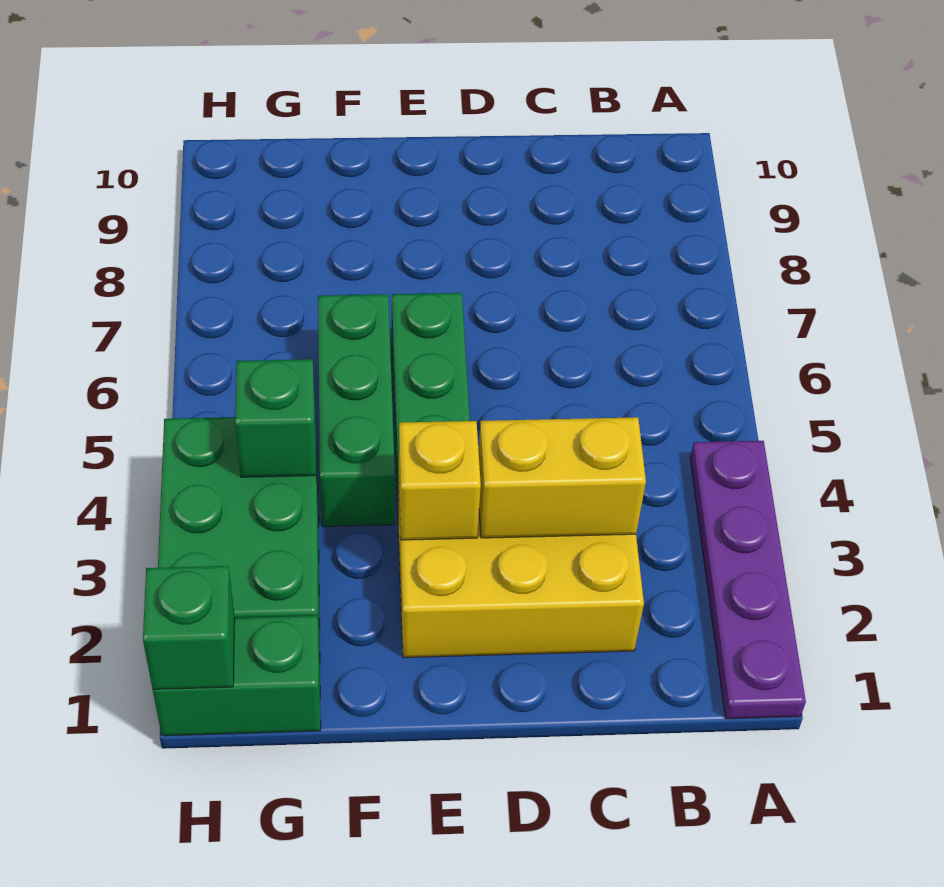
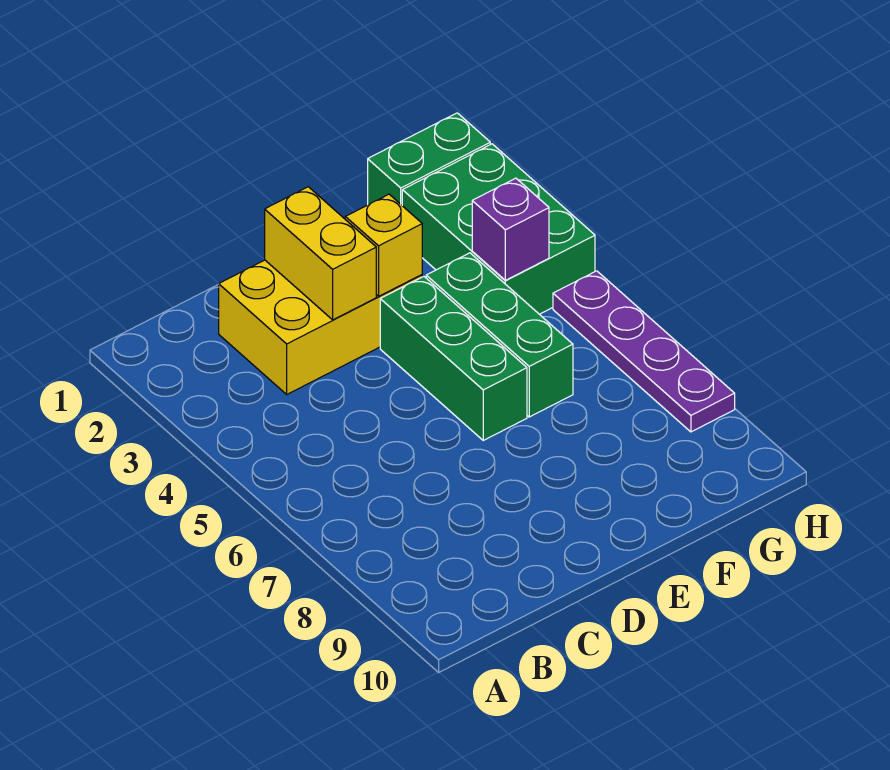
purple 1x4 plate [690,441,806,719] -> purple 1x4 plate moved to [553,271,735,432]
yellow 1x2 brick [479,417,646,538] -> yellow 1x2 brick turned to [265,187,376,320]
green 1x1 brick [235,359,316,477] -> purple 1x1 brick [472,178,549,280]
green 1x1 brick [143,566,235,689] -> none

